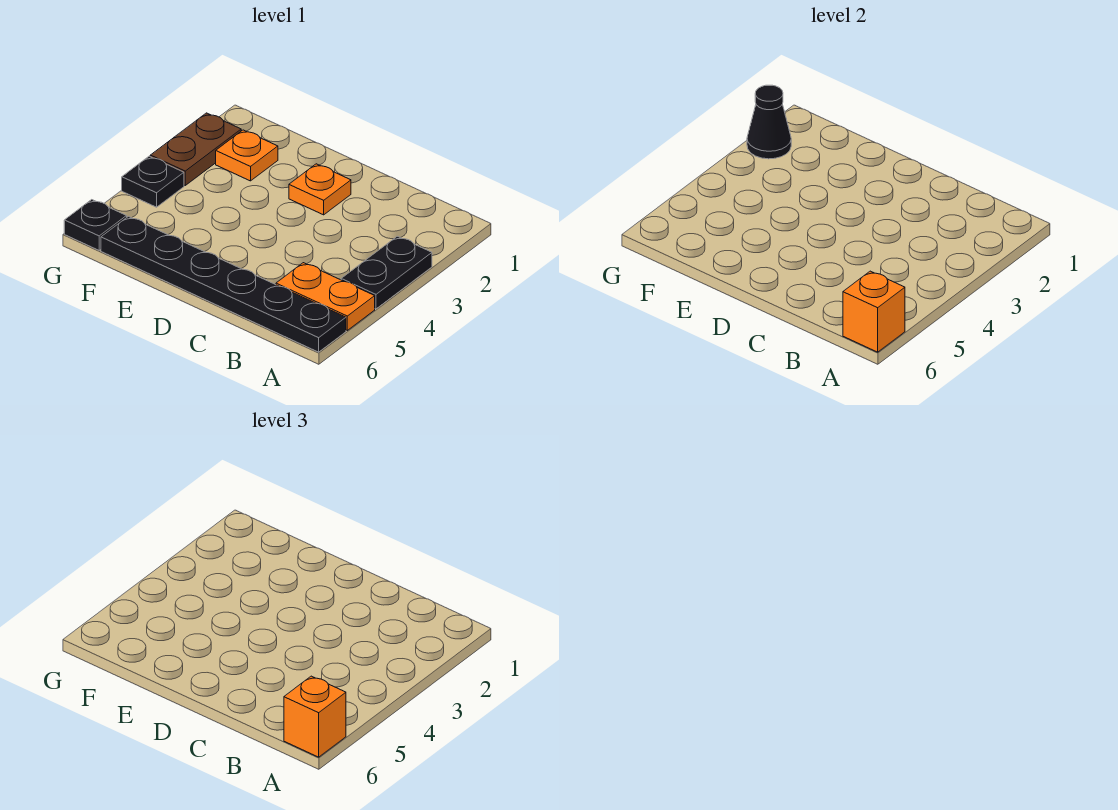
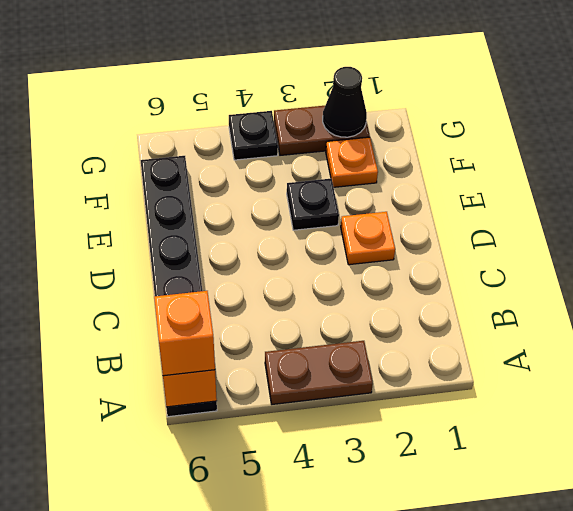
black 1x2 plate [341,236,432,309] -> brown 1x2 plate [265,341,373,404]
orange 1x2 plate [276,263,375,330] -> none
black 1x1 plate [64,200,127,250] -> black 1x1 plate moved to [287,179,339,230]

